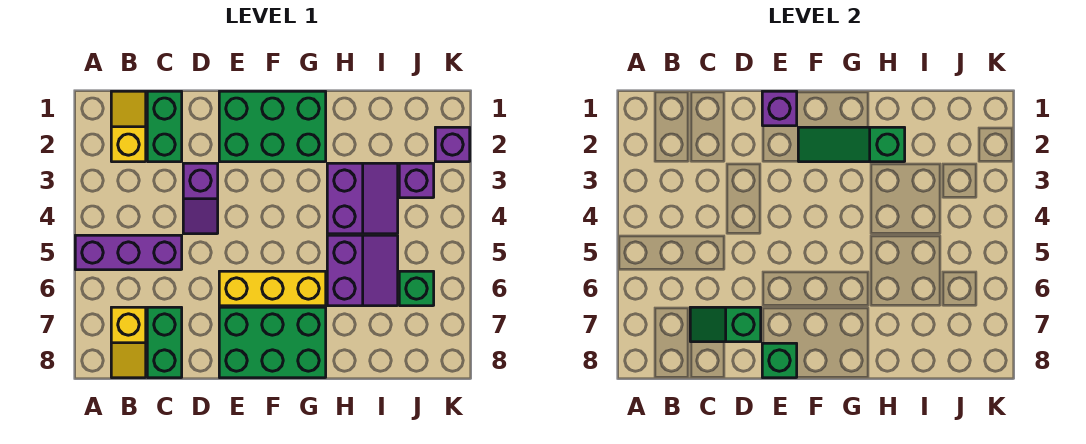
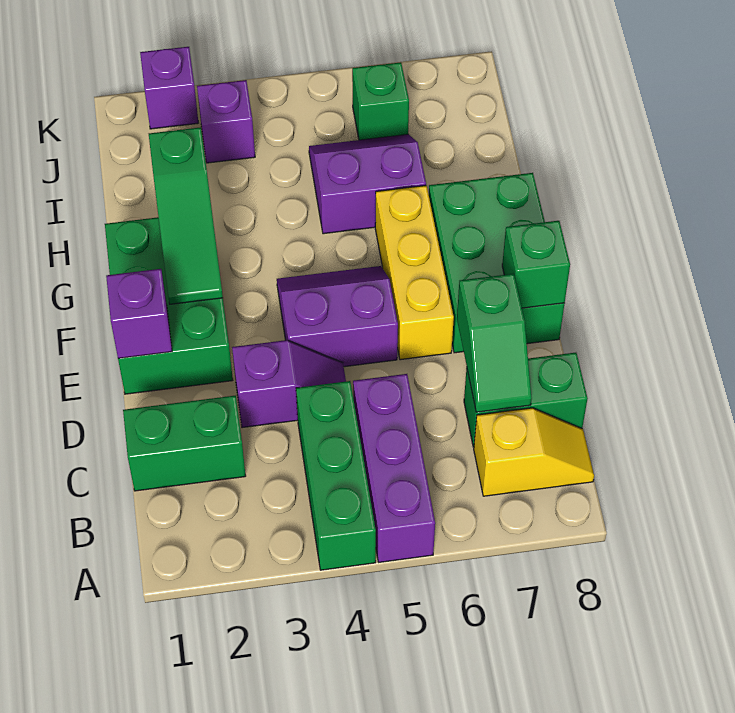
none -> green 1x3 brick [296,381,376,570]
yellow 1x2 slope [111,91,146,162] -> none
purple 2x2 slope [327,163,398,234] -> purple 2x2 slope moved to [277,266,398,367]

